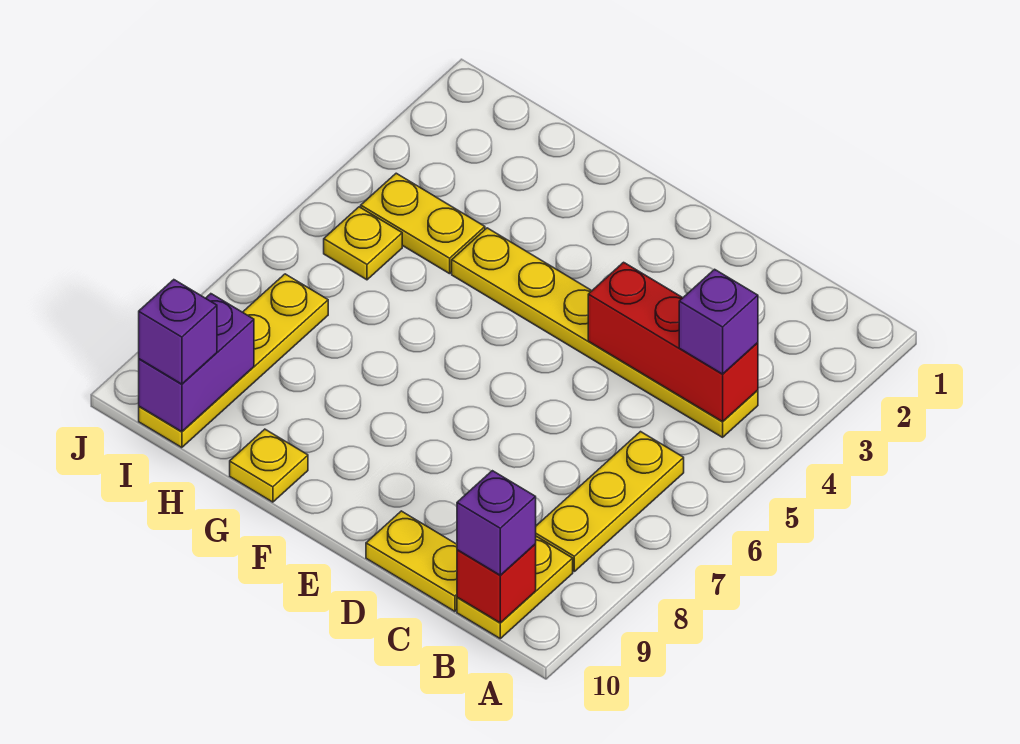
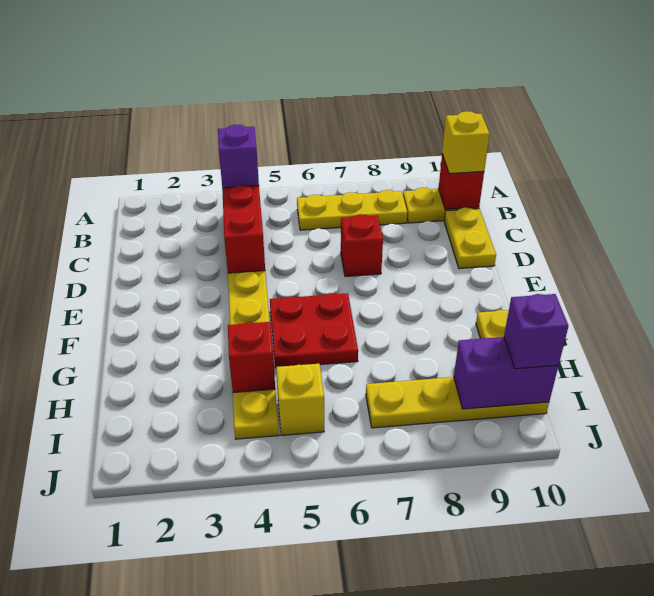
purple 1x1 brick [457,471,536,575] -> yellow 1x1 brick [442,111,490,174]
none -> red 1x1 brick [341,214,383,276]
none -> red 2x2 plate [270,293,358,368]
none -> red 1x1 brick [228,322,275,392]
yellow 1x1 plate [324,207,402,280] -> yellow 1x1 brick [276,364,324,435]

